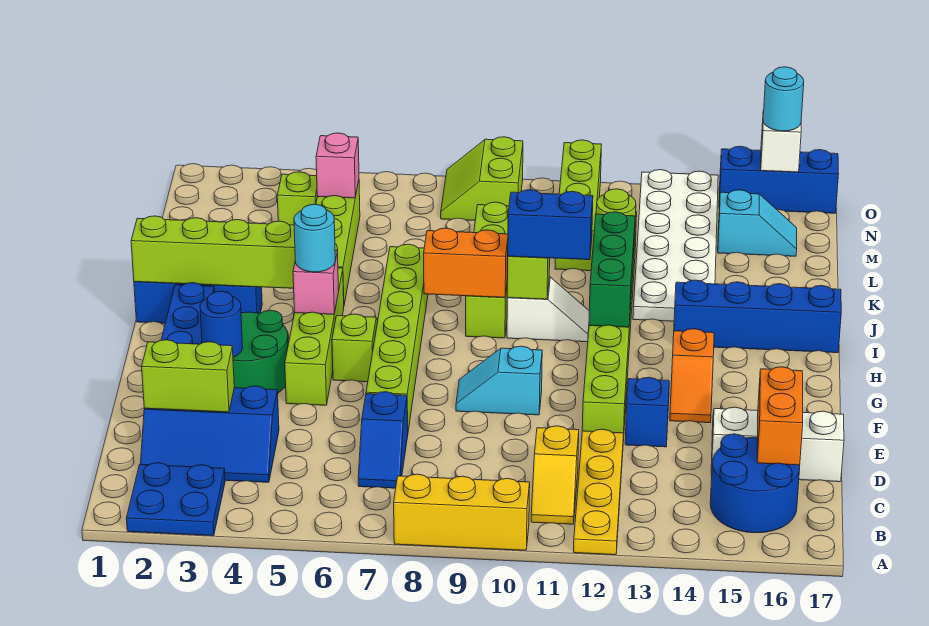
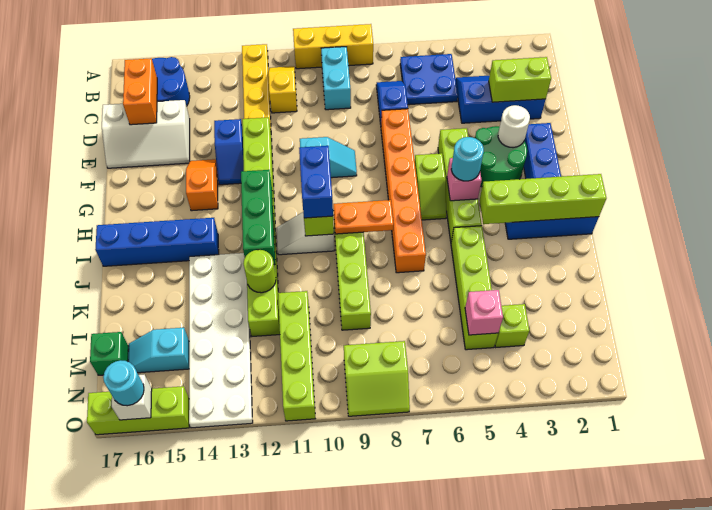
blue 2x2 plate [126,463,225,536] -> blue 2x2 plate moved to [400,54,458,105]
none -> cyan 1x2 brick [321,47,351,110]
lime 1x6 brick [366,244,428,430] -> orange 1x6 brick [381,109,426,273]
blue 1x1 round brick [200,291,243,357] -> white 1x1 round brick [498,105,530,148]
orange 1x2 brick [424,228,508,297] -> orange 1x2 plate [333,200,394,234]
blue 1x2 brick [508,190,593,260] -> blue 1x2 brick turned to [299,146,333,218]
none -> green 1x1 brick [90,332,129,375]
lime 2x2 slope [441,137,523,221] -> lime 2x2 slope turned to [344,341,410,416]
blue 1x3 brick [719,146,839,213] -> lime 1x3 brick [87,386,189,435]

